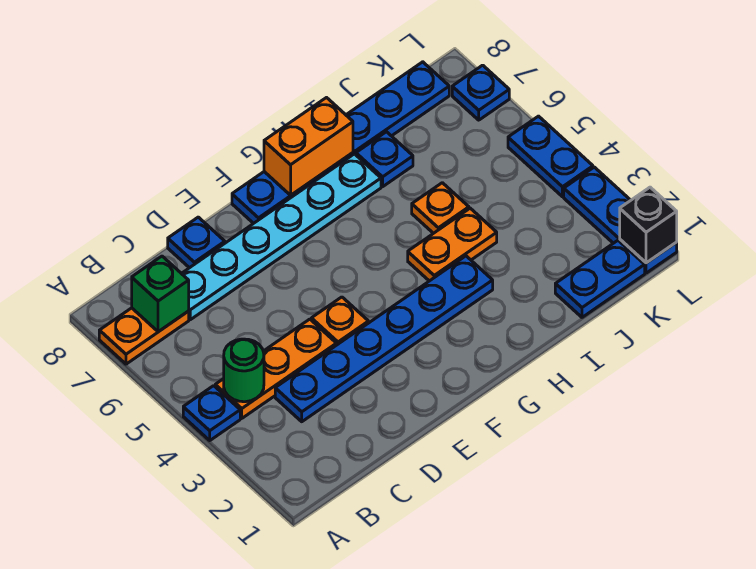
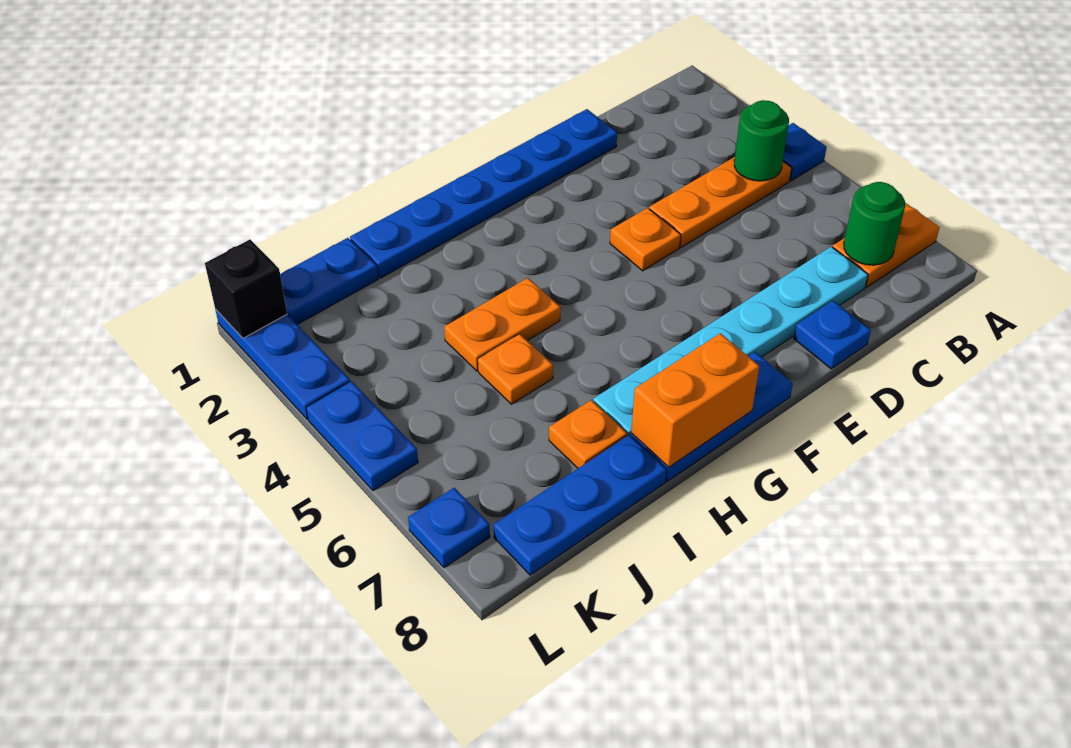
green 1x1 brick [132,256,189,332] -> green 1x1 round brick [844,182,905,265]
blue 1x6 plate [275,256,493,422] -> blue 1x6 plate moved to [350,109,617,278]
blue 1x1 plate [356,132,413,187] -> orange 1x1 plate [549,400,627,468]

